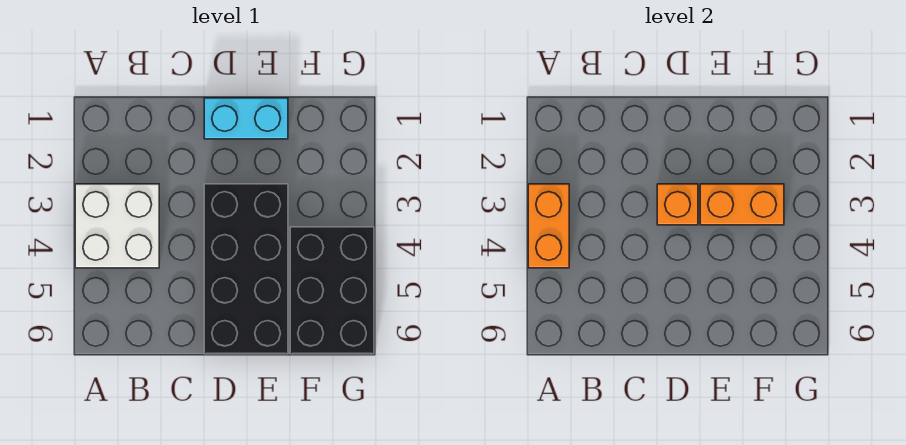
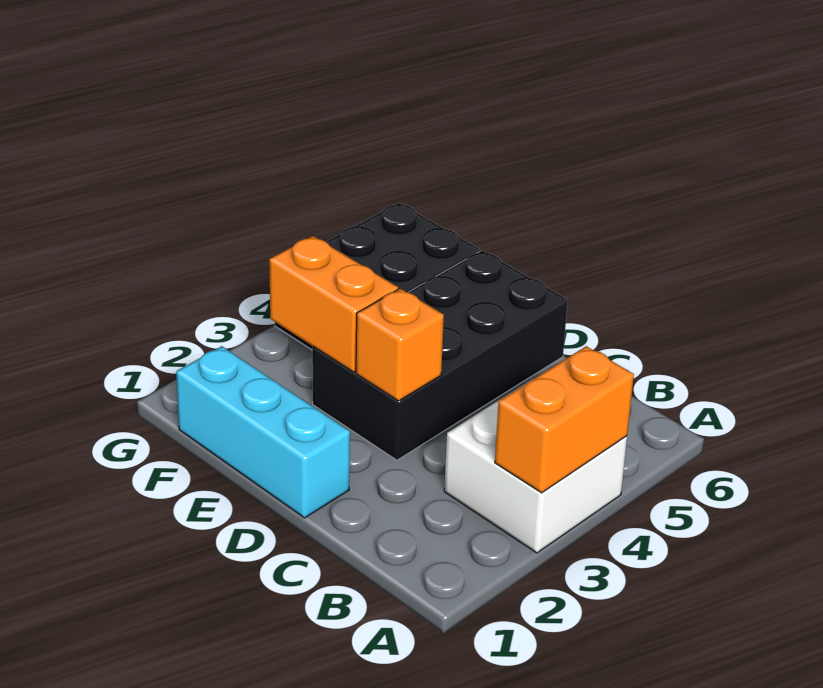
cyan 1x2 brick [204,98,288,139] -> cyan 1x3 brick [176,346,350,518]

